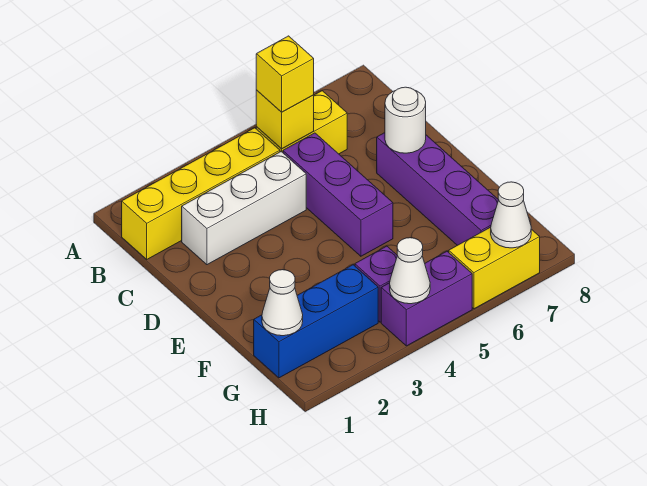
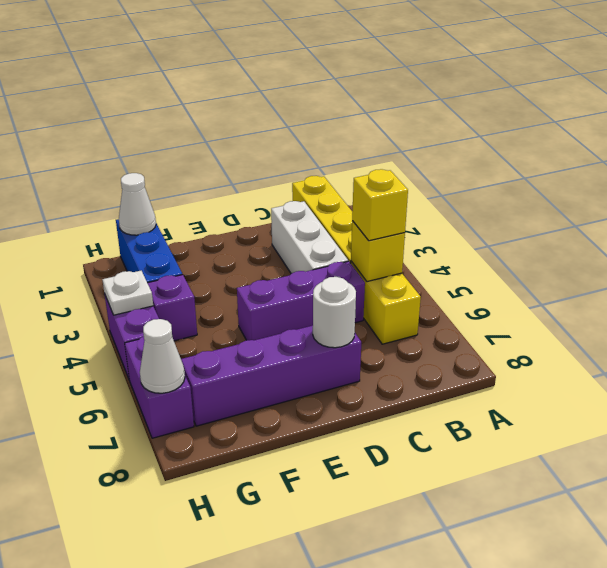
white 1x1 cone [390,238,430,304] -> white 1x1 plate [102,271,153,315]
yellow 1x2 brick [449,227,540,309] -> purple 1x2 brick [125,336,194,438]

